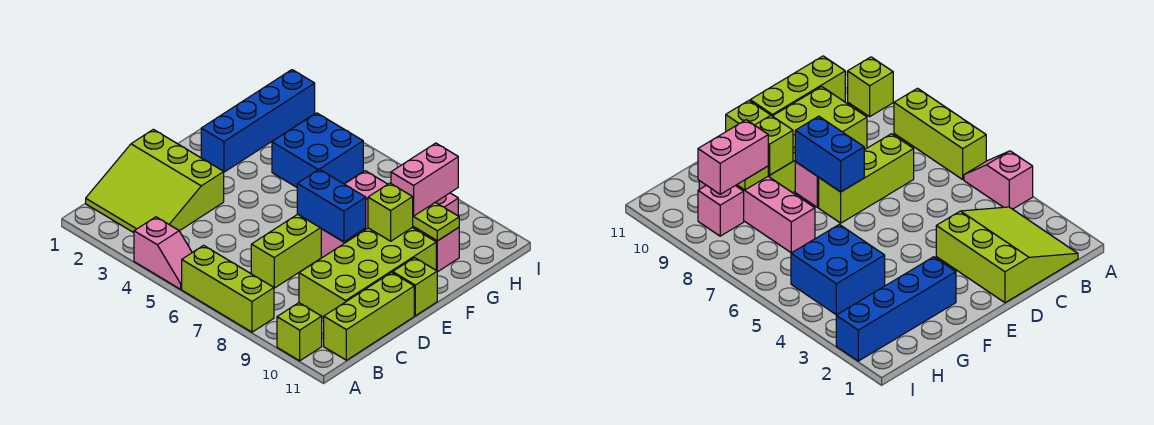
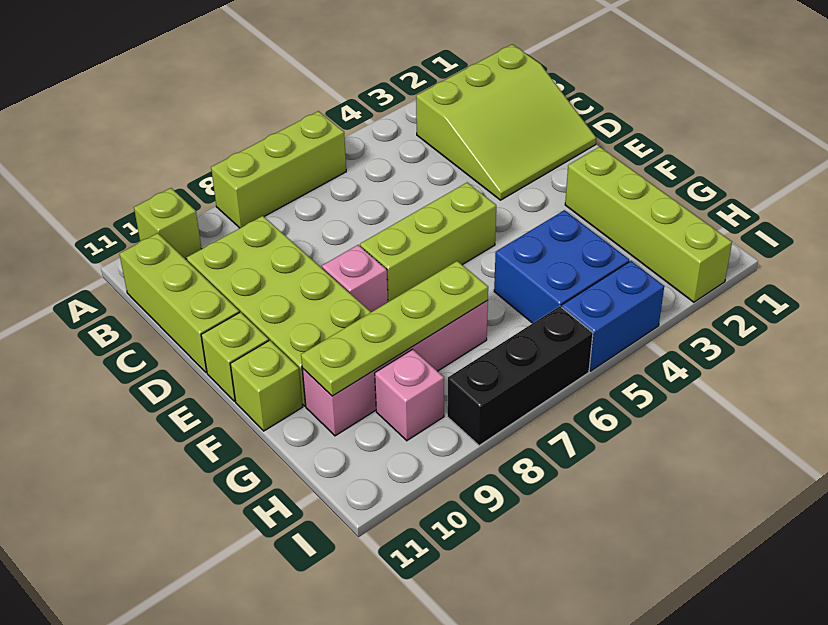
pink 1x2 slope [134,217,192,289] -> none
lime 3x3 slope [86,129,224,233] -> lime 3x3 slope turned to [416,44,596,200]
lime 1x3 brick [251,214,321,288] -> lime 1x3 brick turned to [360,182,496,302]
blue 1x2 brick [297,169,366,242] -> blue 1x2 brick moved to [562,261,664,371]
blue 1x4 brick [201,70,315,172] -> lime 1x4 brick [565,147,732,302]
lime 1x1 brick [368,183,413,241] -> lime 1x1 brick moved to [230,340,302,431]
lime 1x2 plate [413,202,459,241] -> lime 1x4 plate [301,261,488,396]
pink 1x2 brick [391,143,458,216] -> none
none -> black 1x3 brick [447,306,593,446]

